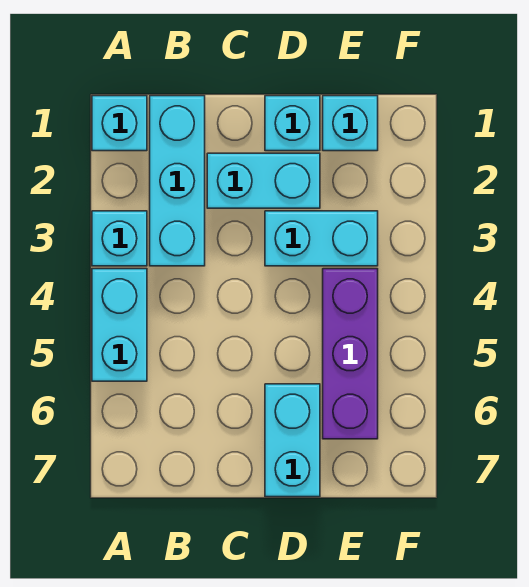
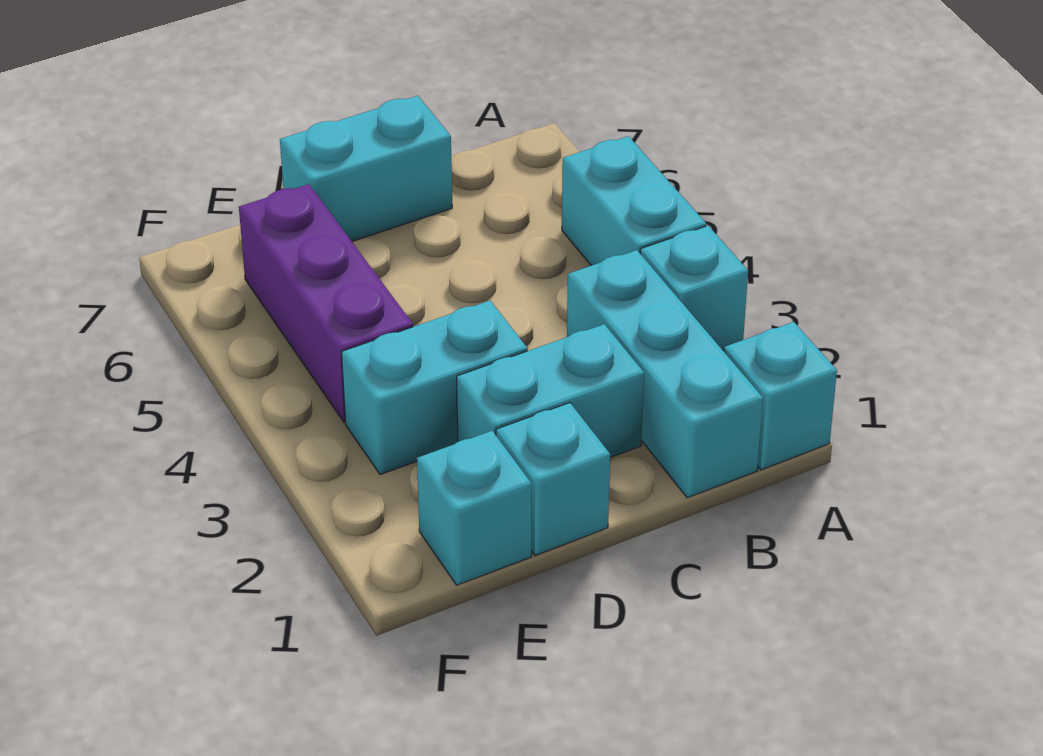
cyan 1x2 brick [265,384,320,497] -> cyan 1x2 brick turned to [280,96,452,241]

